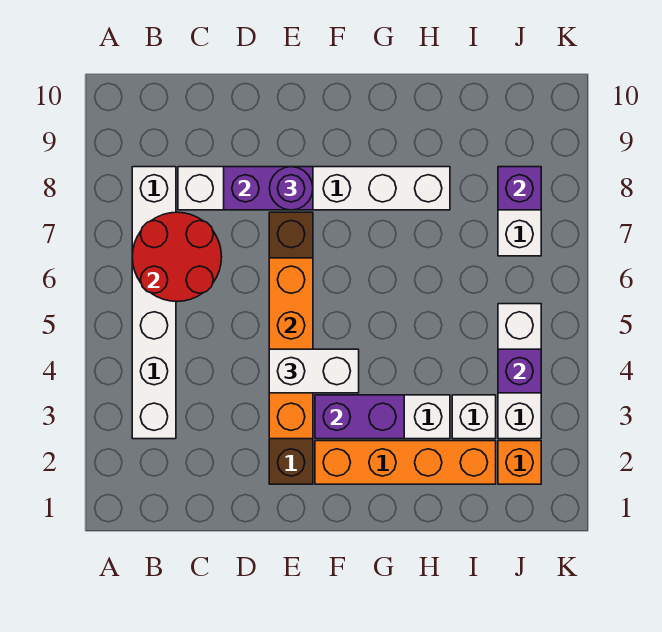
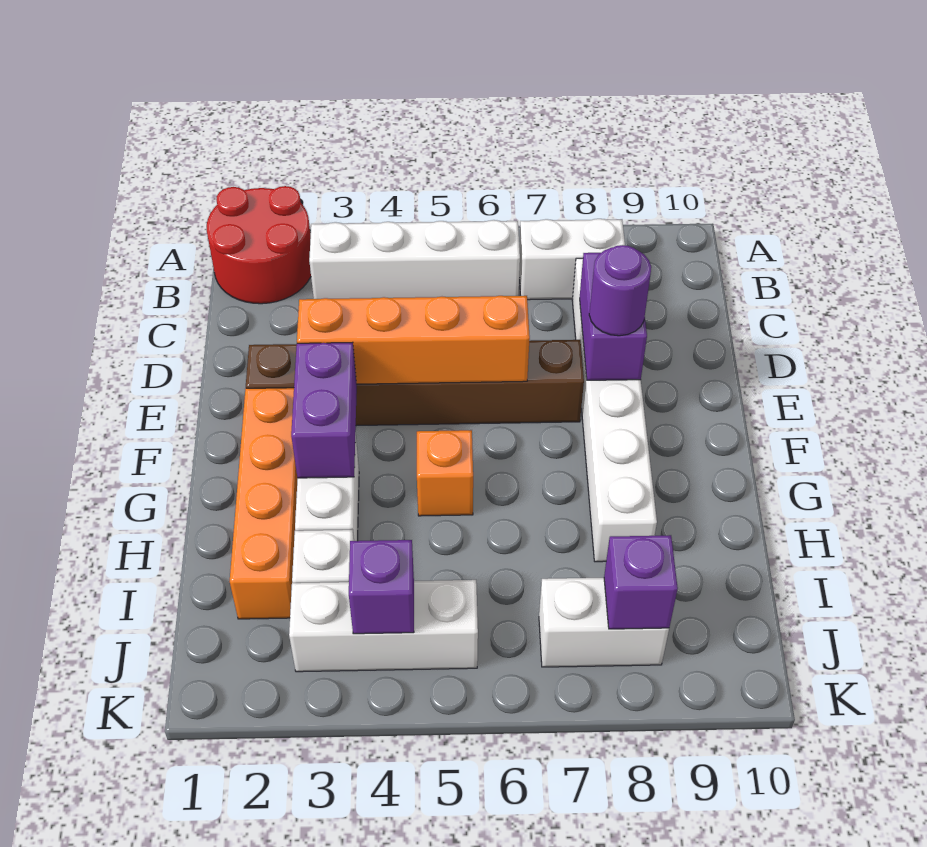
red 2x2 round brick [132,212,222,302] -> red 2x2 round brick moved to [207,186,311,304]
white 1x2 brick [269,349,359,393] -> none
orange 1x1 brick [498,441,541,484] -> orange 1x1 brick moved to [417,430,473,516]

